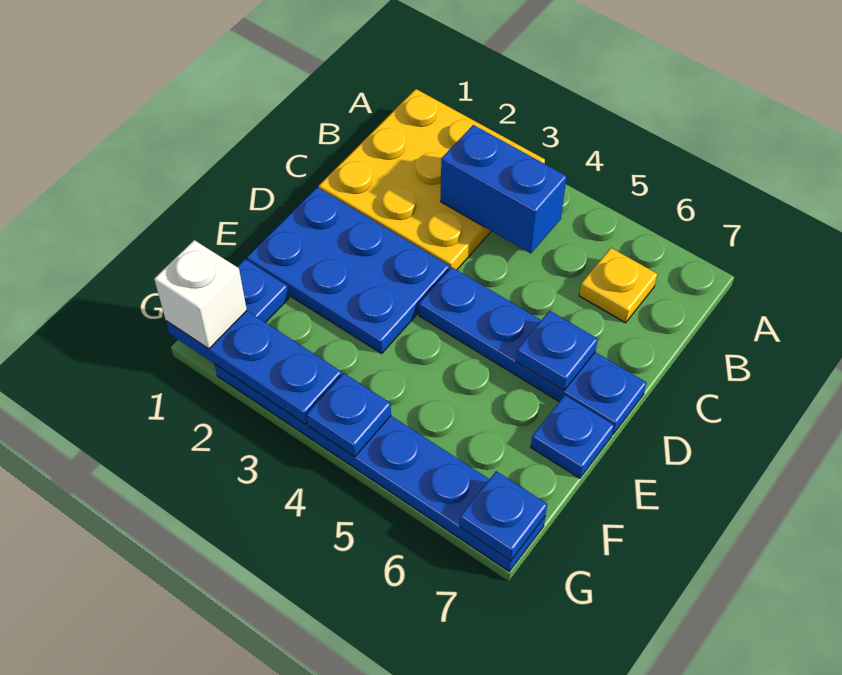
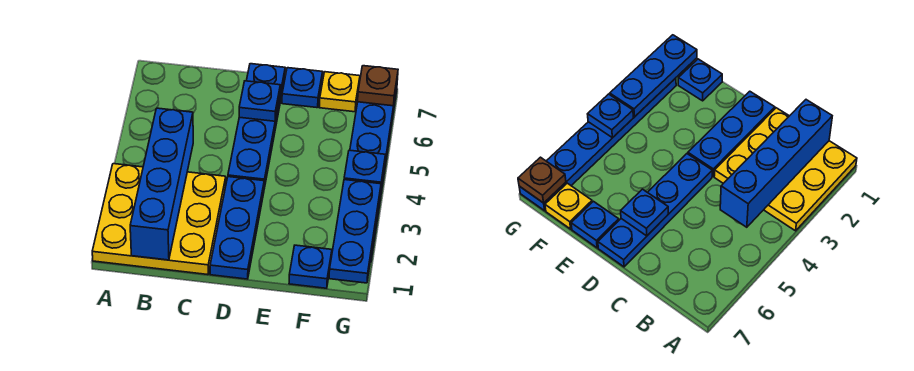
blue 1x2 brick [441,125,567,254] -> blue 1x4 brick [130,108,193,260]
yellow 1x1 plate [579,248,657,323] -> yellow 1x1 plate moved to [319,72,360,112]
blue 2x3 plate [247,188,449,353] -> blue 1x3 plate [210,177,264,279]
white 1x1 brick [154,240,247,349] -> none
blue 1x1 plate [460,471,547,561] -> brown 1x1 plate [358,66,398,106]

